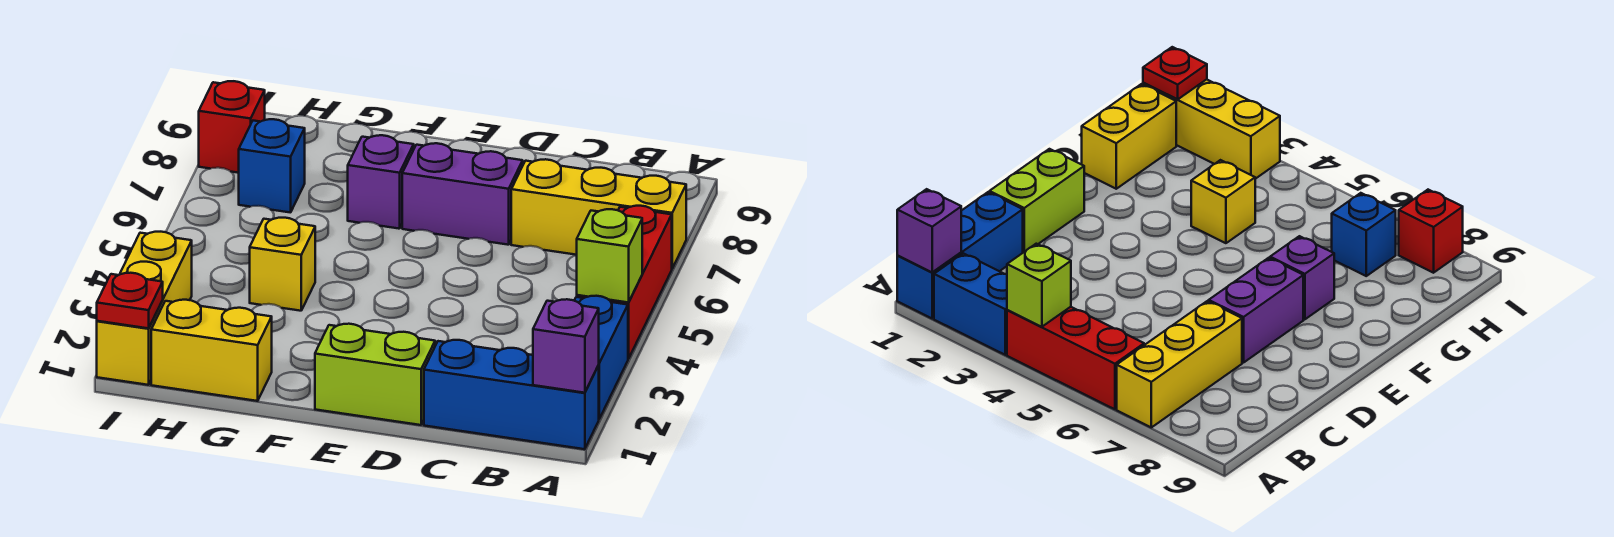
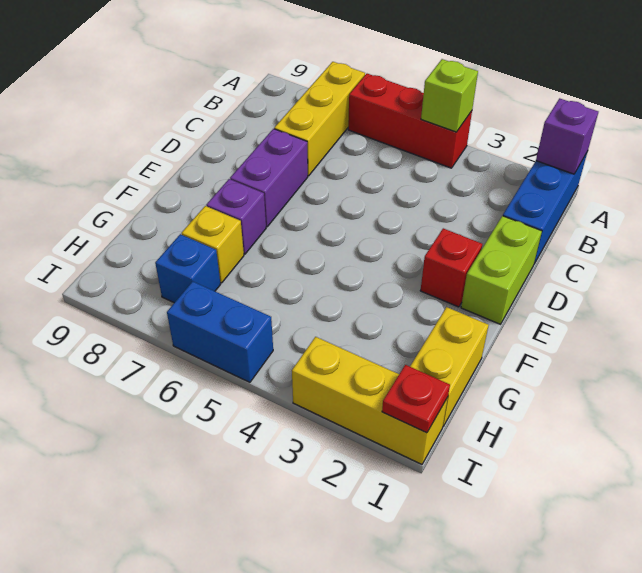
blue 1x2 brick [574,296,628,419] -> blue 1x2 brick moved to [167,281,273,382]
yellow 1x1 brick [250,218,315,311] -> yellow 1x1 brick moved to [182,206,244,283]
red 1x1 brick [199,81,265,173] -> red 1x1 brick moved to [420,228,482,307]

